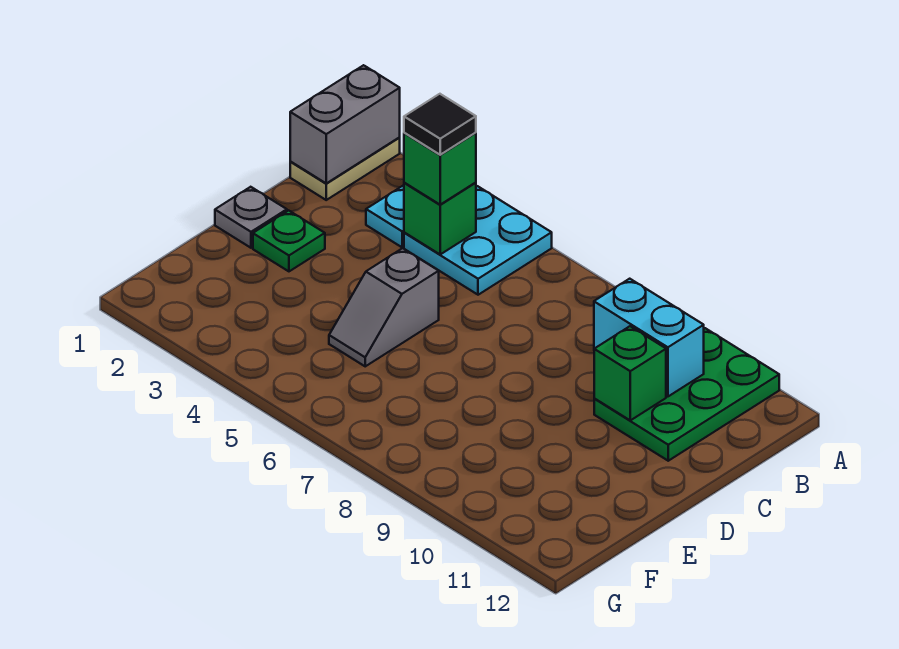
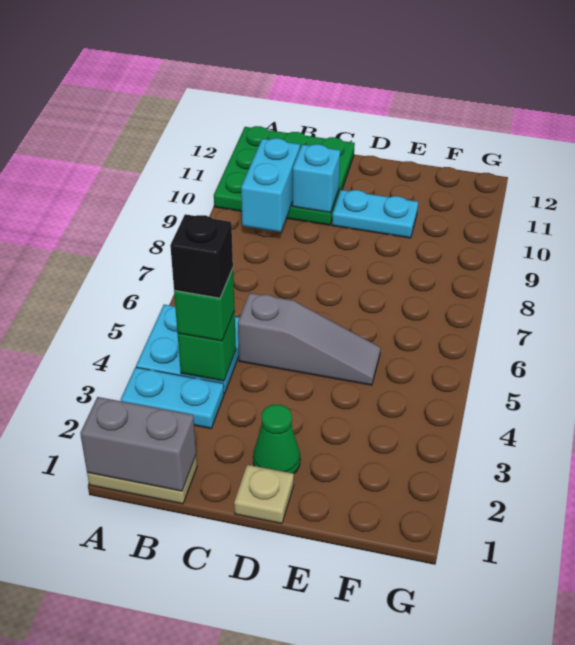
green 2x3 plate [594,328,779,461] -> green 3x3 plate [214,126,355,225]
black 1x1 tile [404,94,476,155] -> black 1x1 brick [170,214,233,298]
green 1x1 brick [594,326,666,420] -> cyan 1x1 brick [293,144,340,213]
grey 1x1 plate [215,187,287,248] -> tan 1x1 plate [234,465,294,524]
green 1x1 plate [253,210,325,271] -> green 1x1 cone [253,404,300,474]
grey 1x2 slope [329,248,439,366] -> grey 1x3 slope [238,293,381,385]
none -> cyan 1x2 plate [332,190,418,238]

